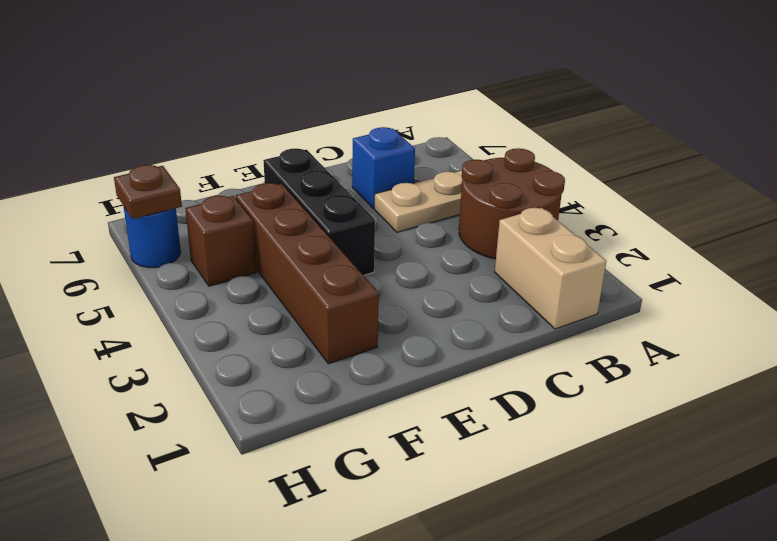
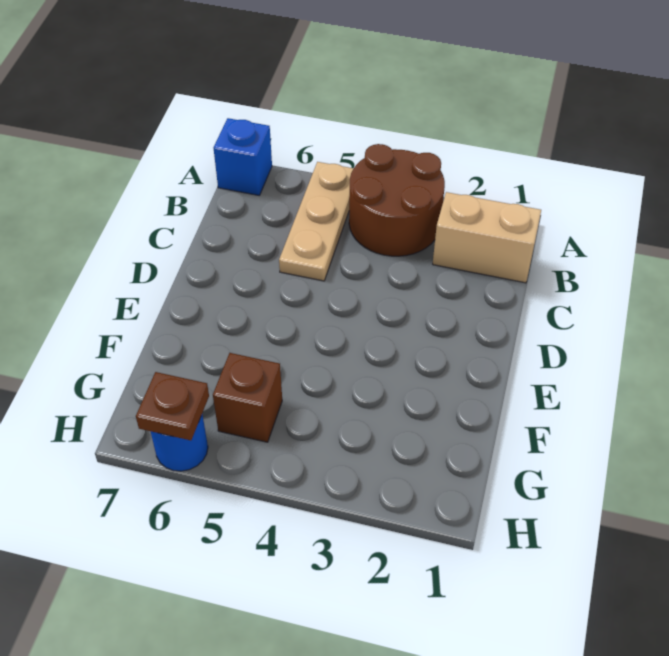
blue 1x1 brick [352,127,415,209] -> blue 1x1 brick moved to [214,118,272,195]
black 1x3 brick [263,148,375,275] -> none
brown 1x4 brick [236,183,379,364] -> none

